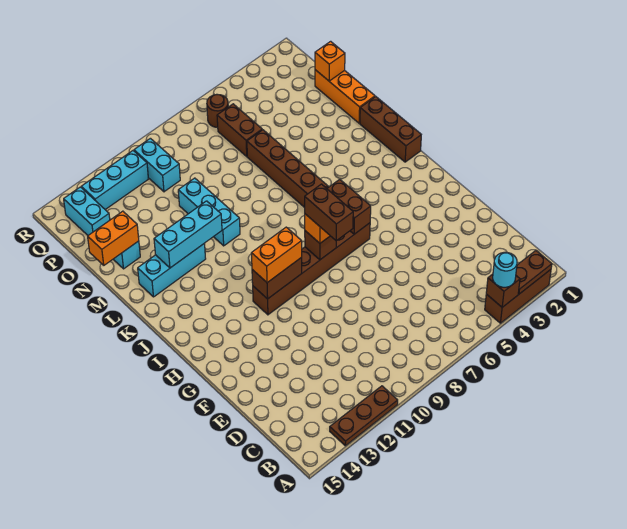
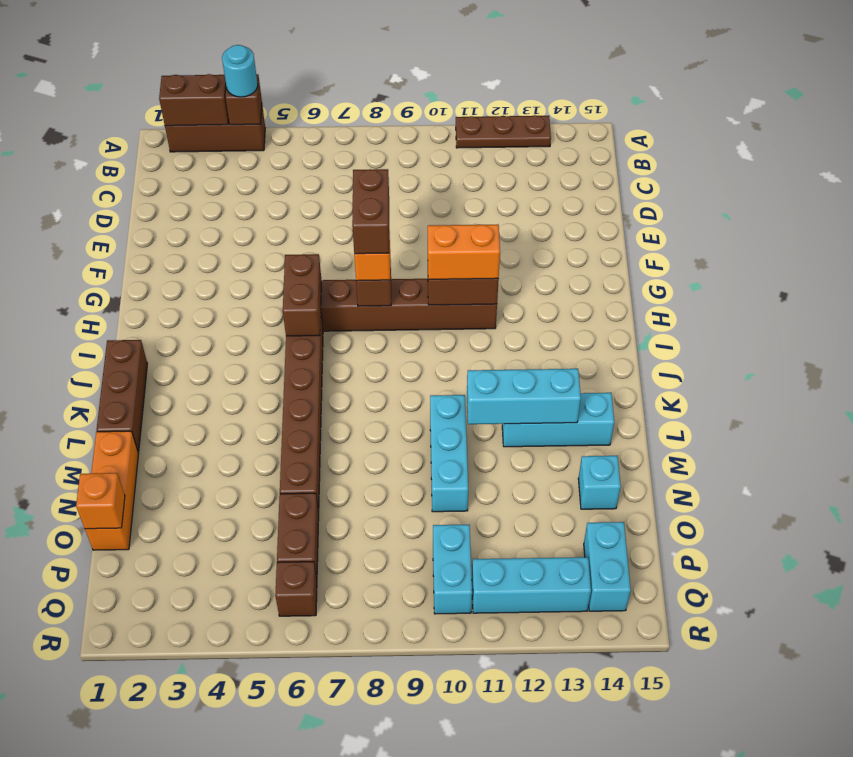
brown 1x2 plate [516,251,552,294] -> brown 1x2 brick [159,74,229,126]
orange 1x2 brick [88,211,139,265] -> none
brown 1x1 round brick [207,95,228,127] -> brown 1x1 brick [275,562,317,616]

